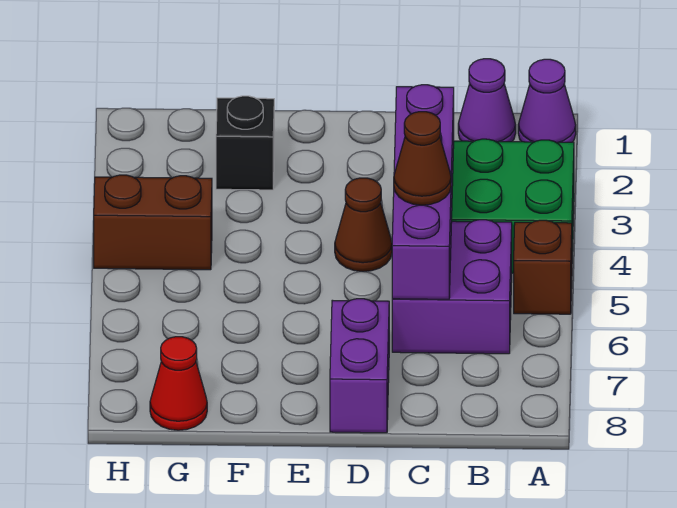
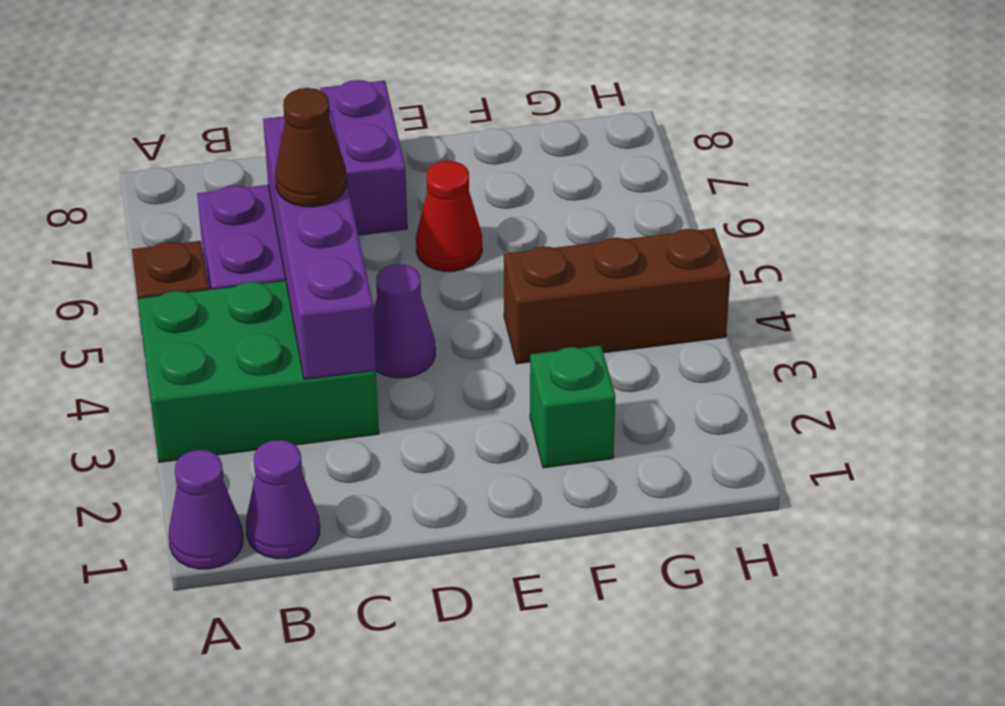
brown 1x1 cone [335,178,392,272] -> purple 1x1 cone [373,264,435,378]
black 1x1 brick [216,96,274,190] -> green 1x1 brick [530,345,615,468]
brown 1x2 brick [94,175,212,270] -> brown 1x3 brick [504,228,730,364]
red 1x1 cone [150,337,207,430] -> red 1x1 cone moved to [416,161,482,271]

